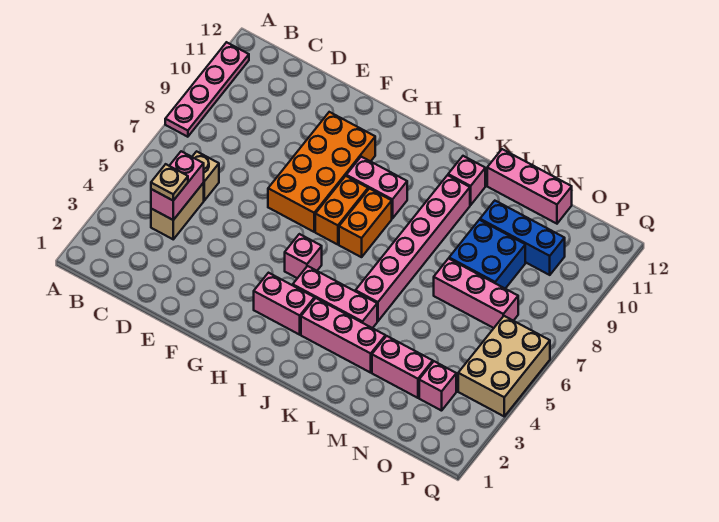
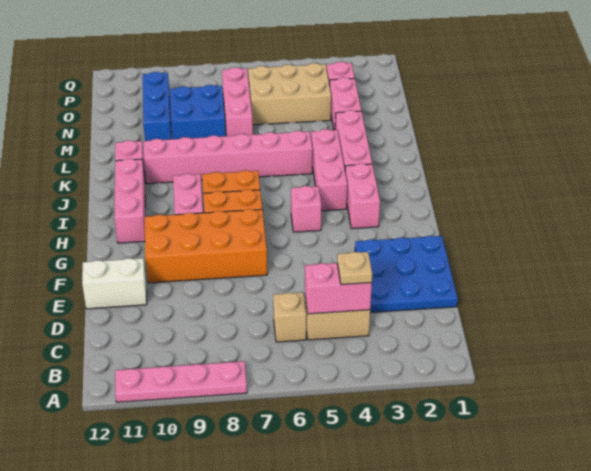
none -> blue 3x3 plate [355,236,458,313]
none -> white 1x2 brick [82,258,147,309]
pink 1x3 brick [487,149,572,224] -> pink 1x3 brick moved to [115,159,145,243]
tan 2x3 brick [458,316,550,416] -> tan 2x3 brick moved to [248,63,331,125]

